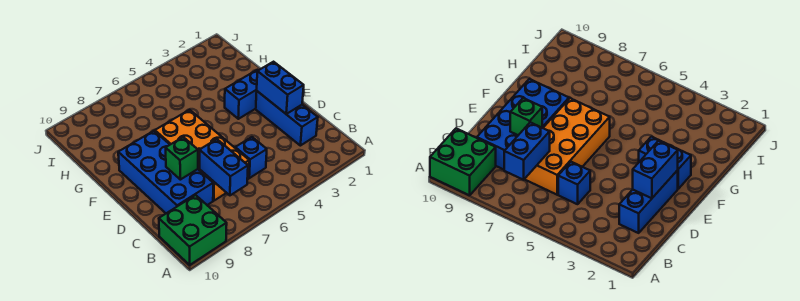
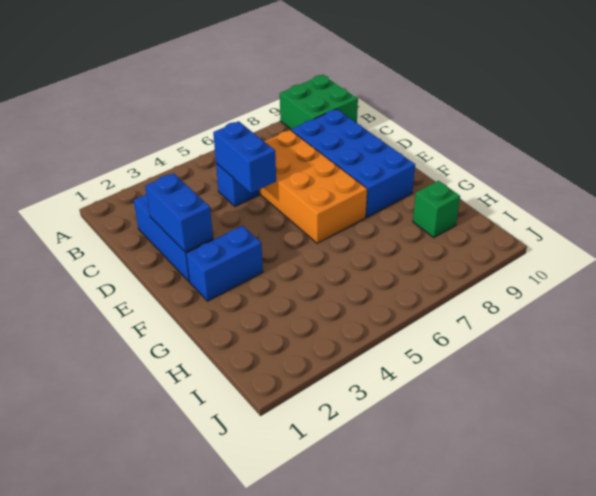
blue 1x2 brick [200,139,248,195] -> blue 1x2 brick moved to [213,121,276,193]
green 1x1 brick [166,137,198,180] -> green 1x1 brick moved to [413,181,460,238]

